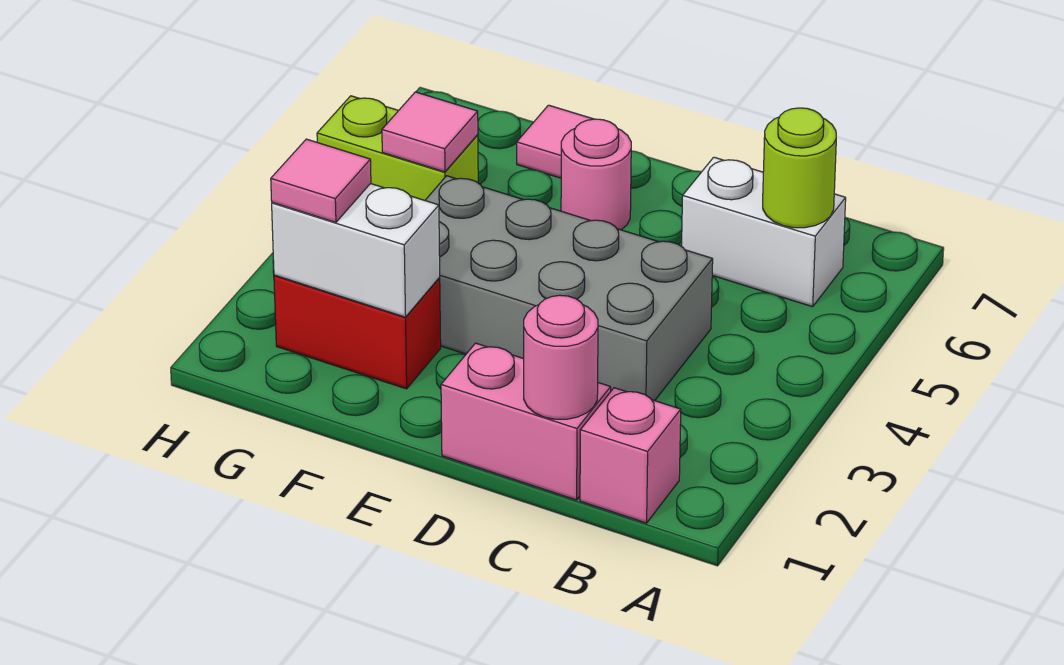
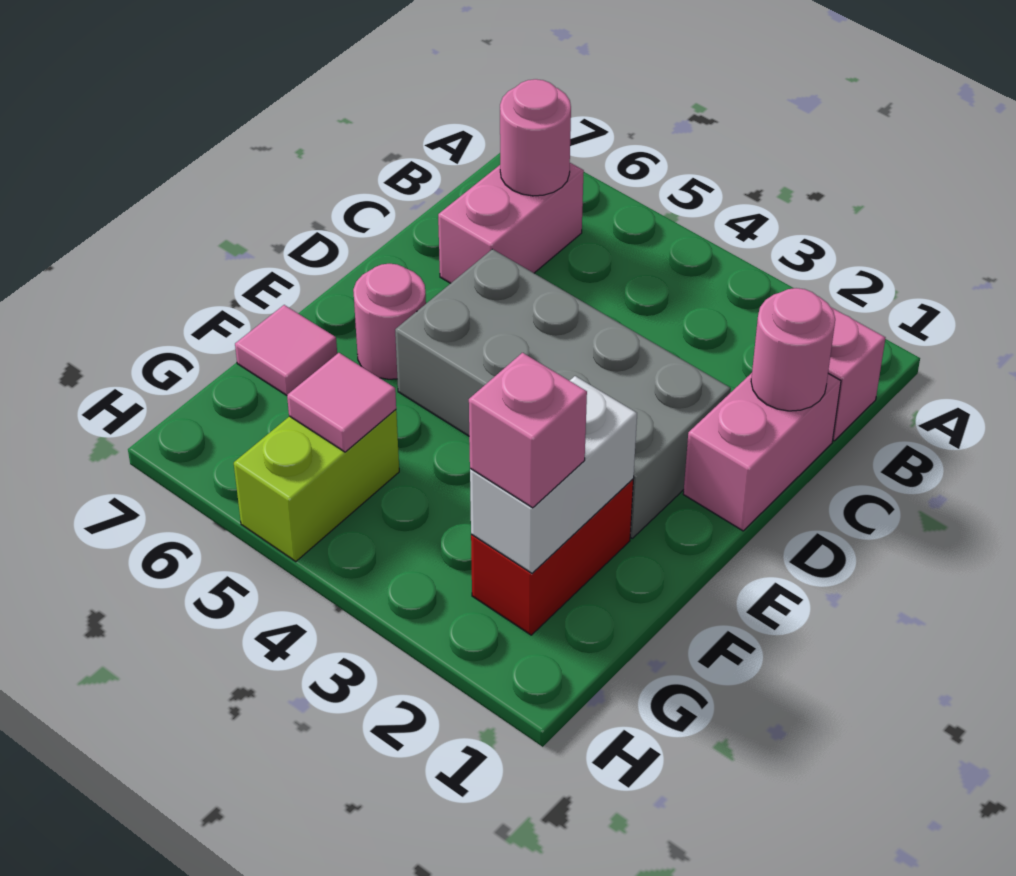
white 1x2 brick [682,157,846,307] -> pink 1x2 brick [438,163,584,283]
lime 1x1 round brick [763,108,836,228] -> pink 1x1 round brick [500,79,571,196]
grey 2x4 brick [425,176,713,401] -> grey 2x4 brick turned to [395,249,731,538]
pink 1x1 tile [271,139,371,222] -> pink 1x1 brick [469,353,587,508]

